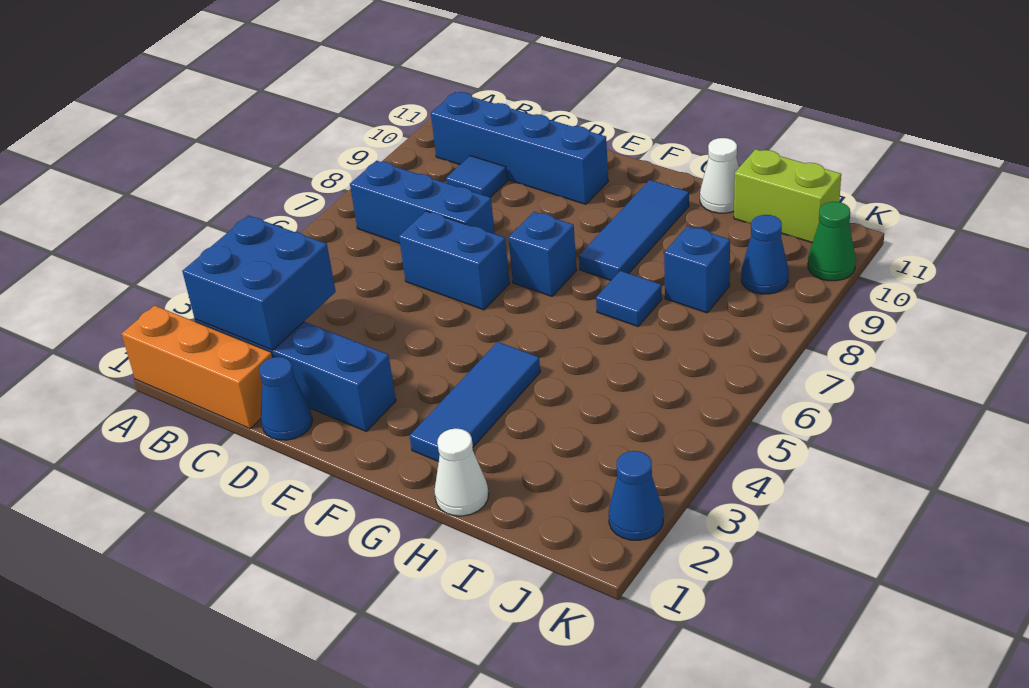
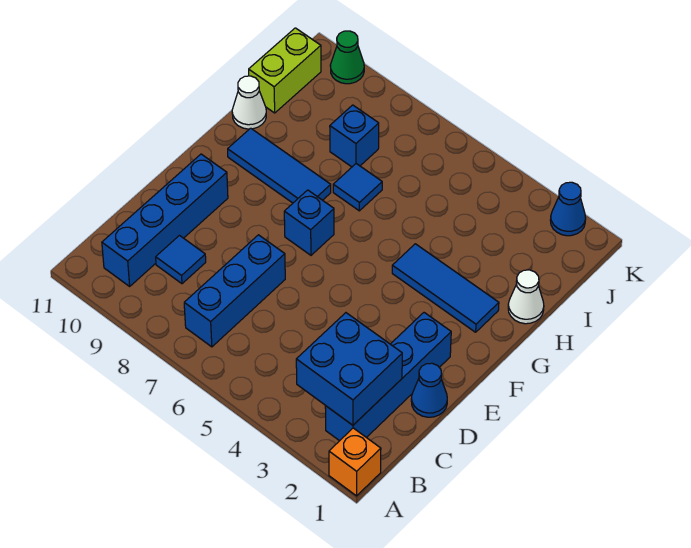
orange 1x3 brick [122,305,273,429] -> orange 1x1 brick [329,428,381,496]
blue 1x2 brick [399,211,510,310] -> none
blue 1x1 cone [741,215,789,294] -> none

